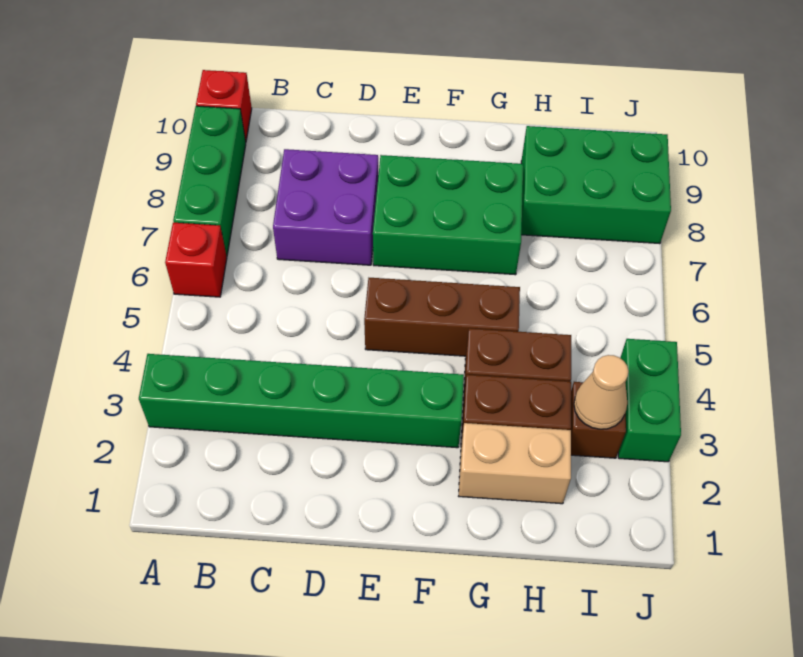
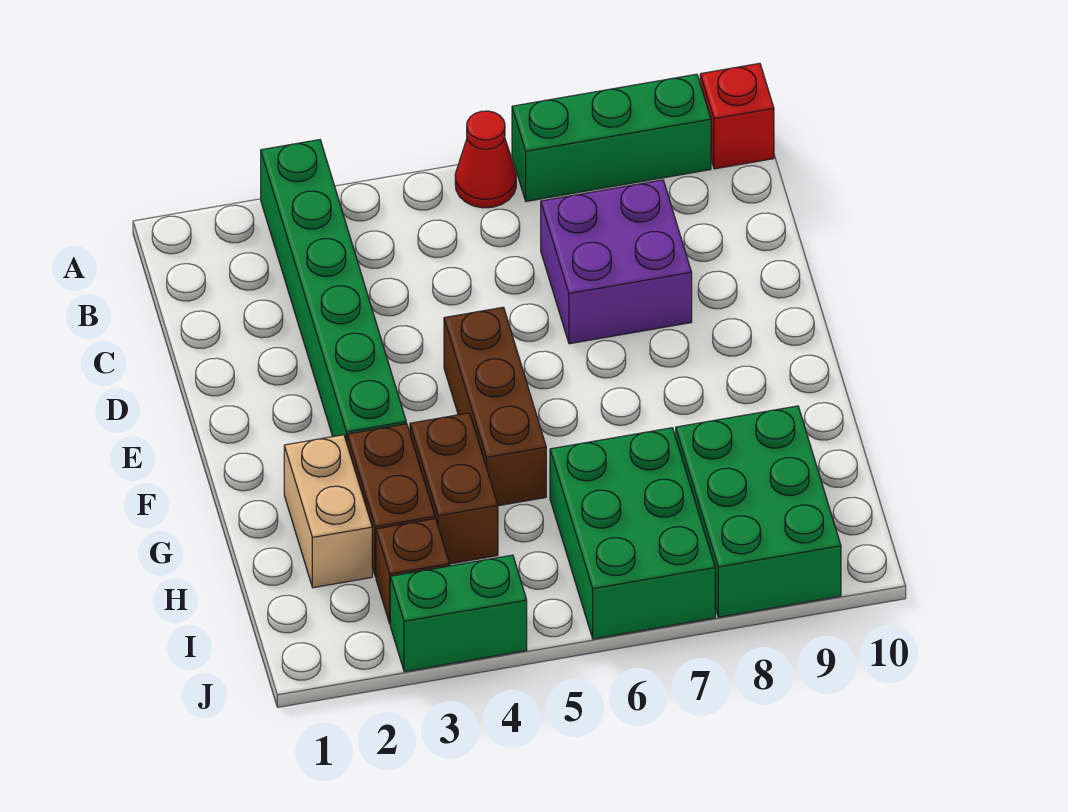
red 1x1 brick [165,223,227,297] -> red 1x1 cone [455,111,516,208]
green 2x3 brick [373,155,523,275] -> green 2x3 brick moved to [550,428,715,639]
tan 1x1 cone [574,355,629,429] -> none

